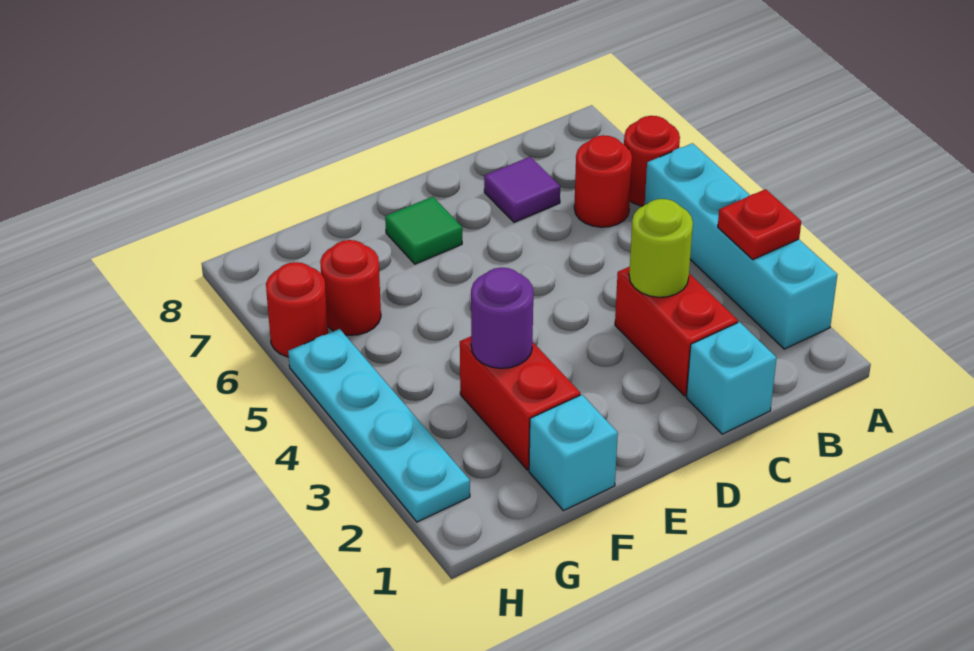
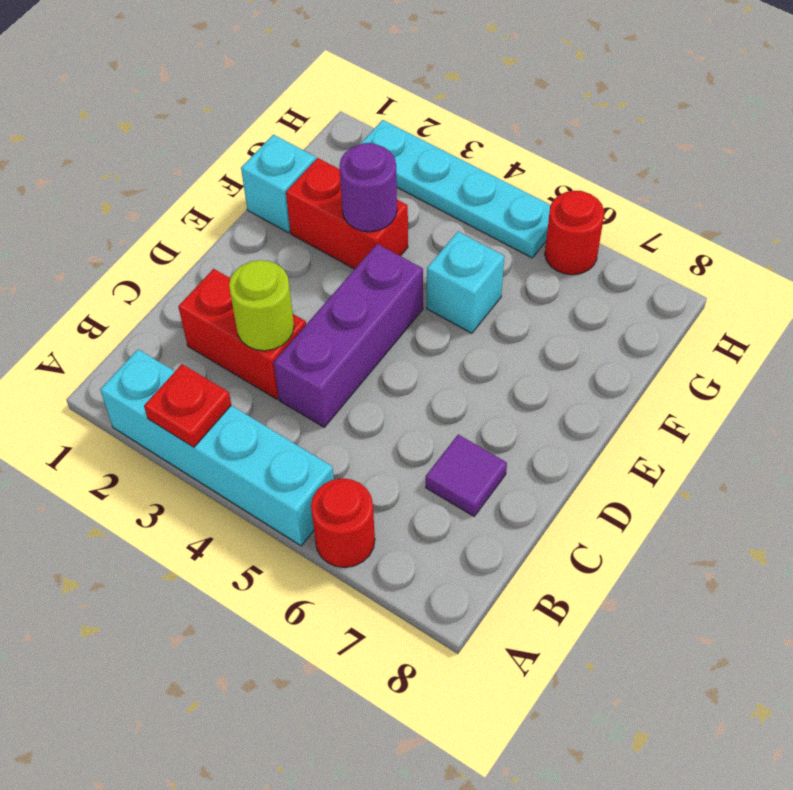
red 1x1 round brick [574,135,632,227] -> none
cyan 1x1 brick [686,322,777,434] -> cyan 1x1 brick moved to [427,232,504,333]
none -> purple 1x3 brick [274,244,423,427]
green 1x1 tile [385,197,462,264] -> none
red 1x1 round brick [320,240,381,335] -> none

